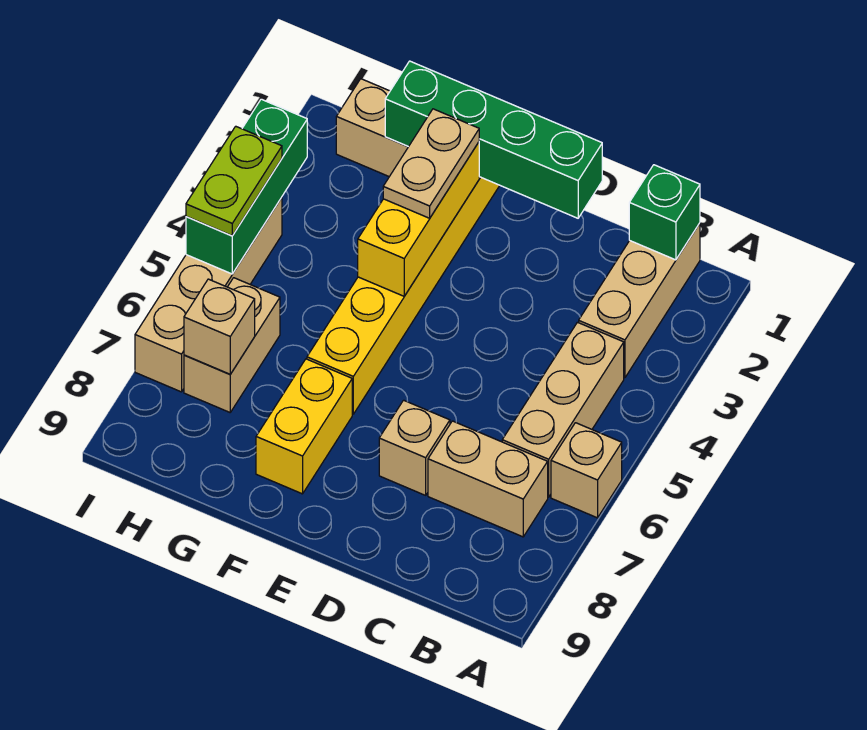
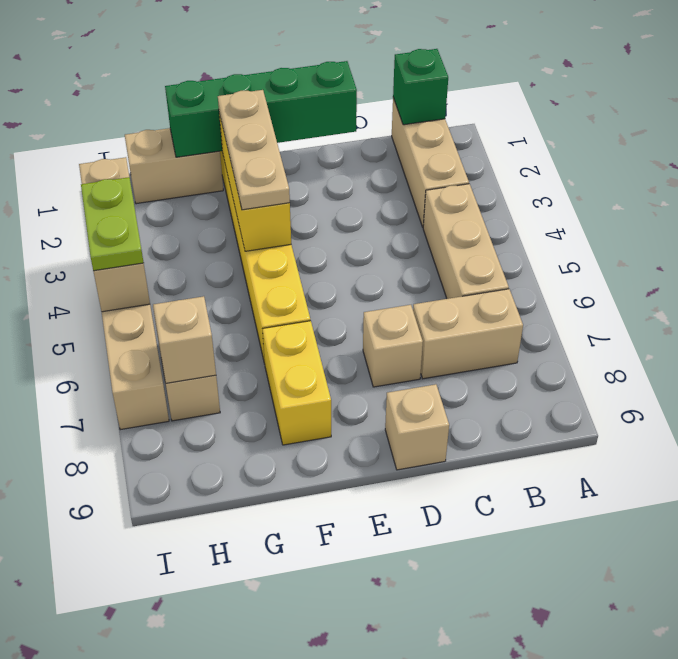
tan 1x1 brick [551,423,622,518] -> tan 1x1 brick moved to [385,384,449,470]
tan 1x2 plate [383,109,479,218] -> tan 1x3 plate [218,90,290,210]
green 1x3 brick [186,99,307,274] -> tan 1x3 brick [79,157,150,312]

